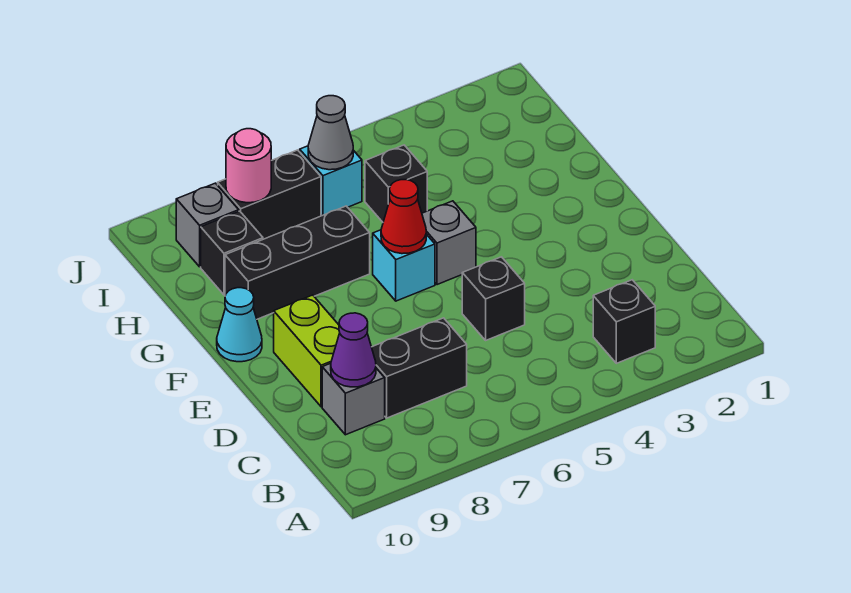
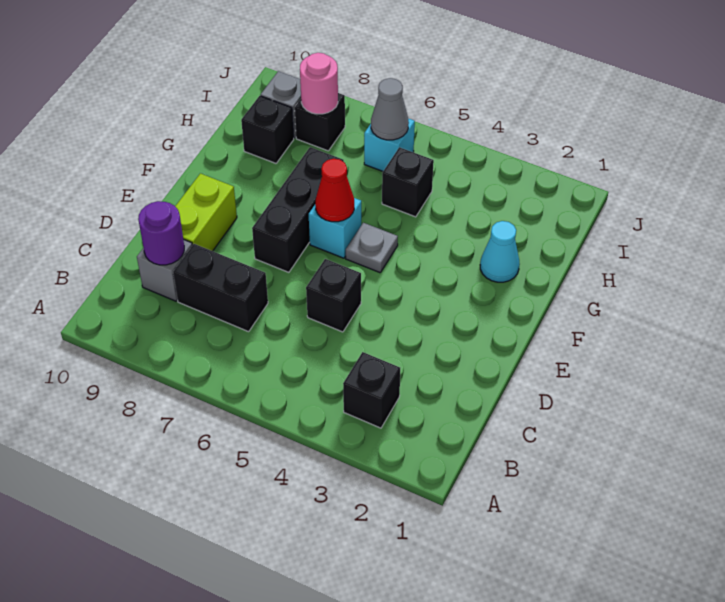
purple 1x1 cone [331,313,376,387] -> purple 1x1 round brick [138,201,184,265]
grey 1x1 brick [422,201,476,285] -> grey 1x1 plate [346,223,398,273]
cyan 1x1 cone [217,288,262,362] -> cyan 1x1 cone moved to [480,221,520,282]
black 1x3 brick [225,206,370,319] -> black 1x3 brick turned to [252,147,344,272]
black 1x2 brick [218,150,321,239] -> black 1x1 brick [295,93,345,151]

